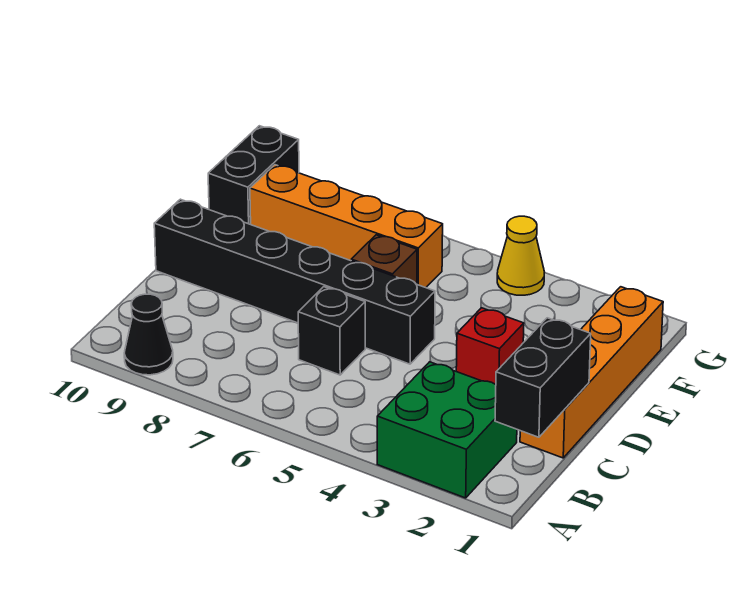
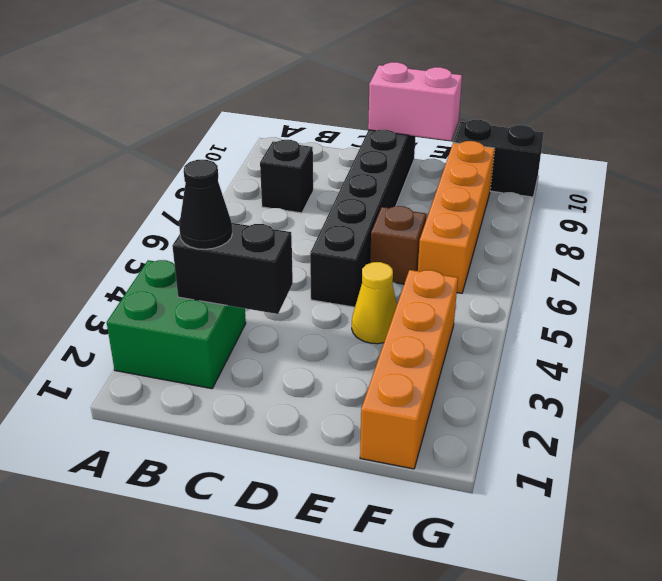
black 1x1 cone [124,294,173,375] -> black 1x1 cone moved to [179,160,232,249]
black 1x2 brick [495,318,591,437] -> black 1x2 brick moved to [172,223,293,314]
orange 1x4 brick [520,287,663,458] -> orange 1x4 brick turned to [360,270,458,469]
black 1x1 brick [298,287,365,375] -> black 1x1 brick moved to [260,140,313,213]
red 1x1 brick [456,308,524,384] -> none
none -> pink 1x2 brick [368,62,462,141]
yellow 1x1 cone [497,216,545,295] -> yellow 1x1 cone moved to [352,262,397,344]

